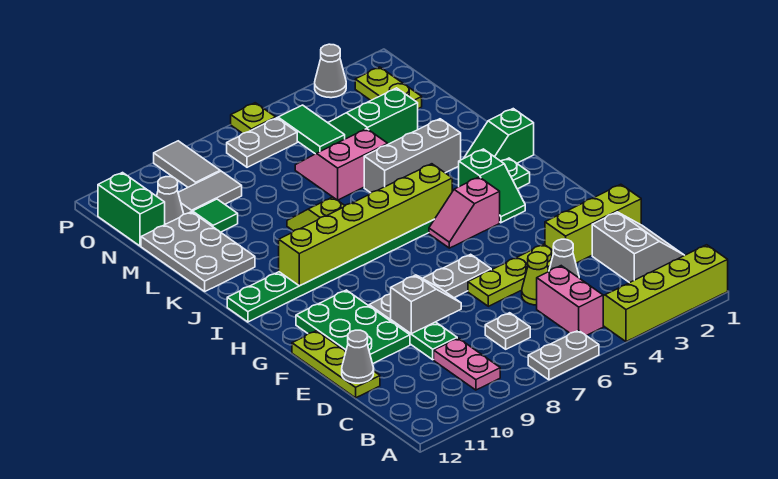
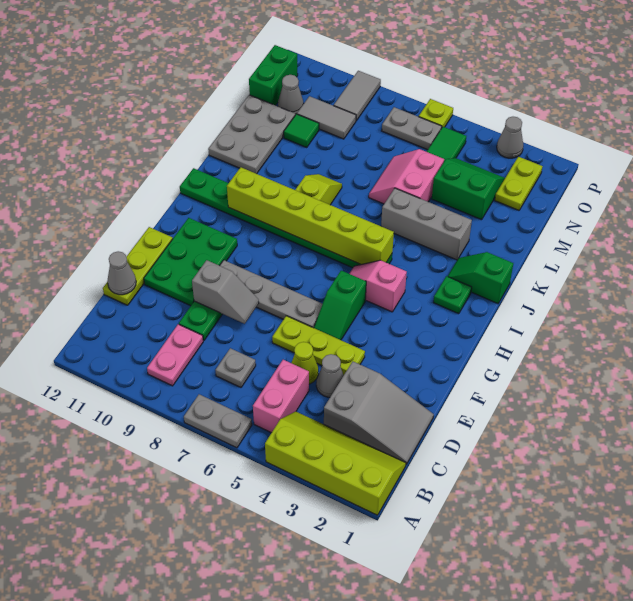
grey 2x2 slope [592,212,684,283] -> grey 2x3 slope [324,362,434,465]
lime 1x3 brick [545,184,641,263] -> none
green 1x2 slope [459,149,525,223] -> green 1x2 slope moved to [314,271,366,340]
pink 2x2 slope [295,129,388,200] -> pink 2x2 slope turned to [369,149,444,204]

